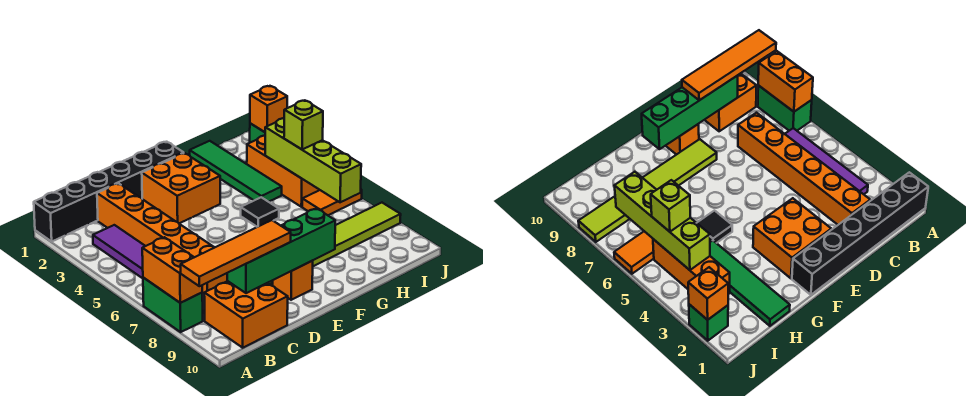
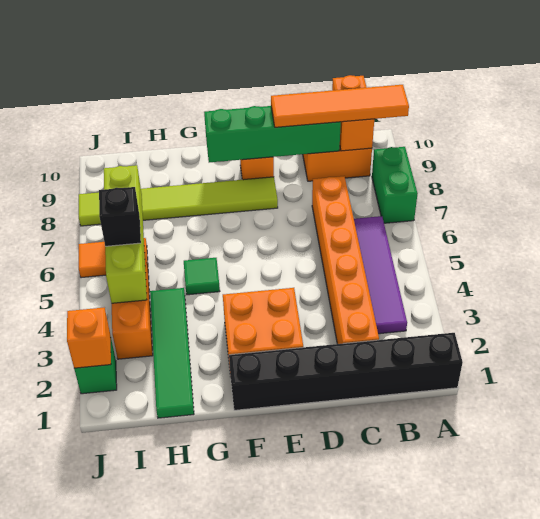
orange 1x2 brick [142,237,202,303] -> orange 1x2 brick moved to [332,75,374,151]
black 1x1 tile [241,197,279,227] -> green 1x1 tile [184,258,220,295]
lime 1x1 brick [284,100,323,149] -> black 1x1 brick [99,187,141,246]

